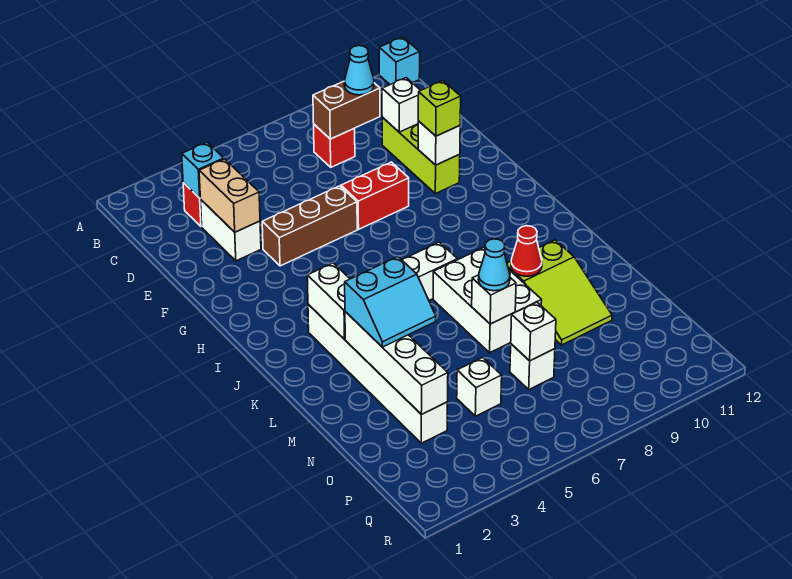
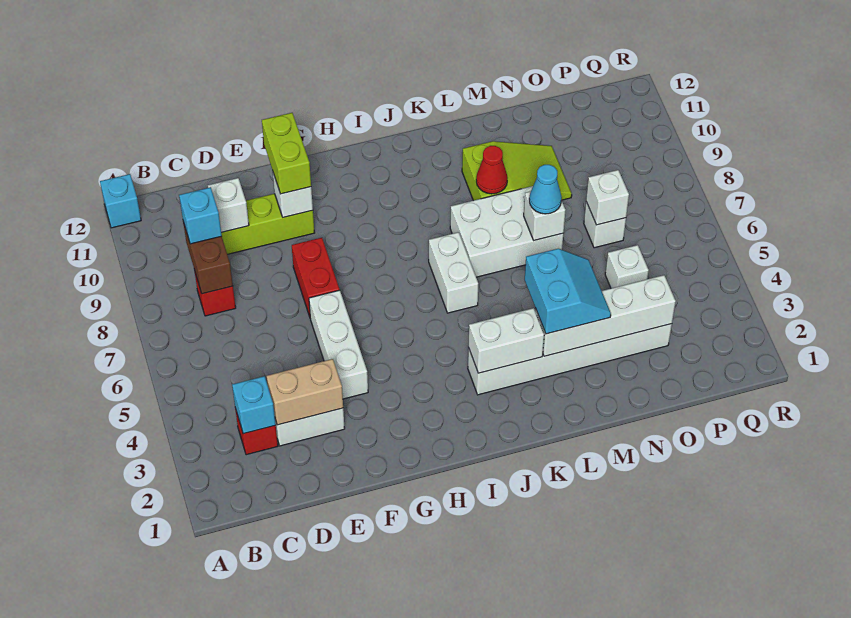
cyan 1x1 cone [344,46,374,95] -> cyan 1x1 brick [179,187,222,244]
brown 1x3 brick [262,186,357,266] -> white 1x3 brick [309,290,368,399]
lime 1x1 brick [418,81,461,136] -> lime 1x2 brick [262,113,311,194]

